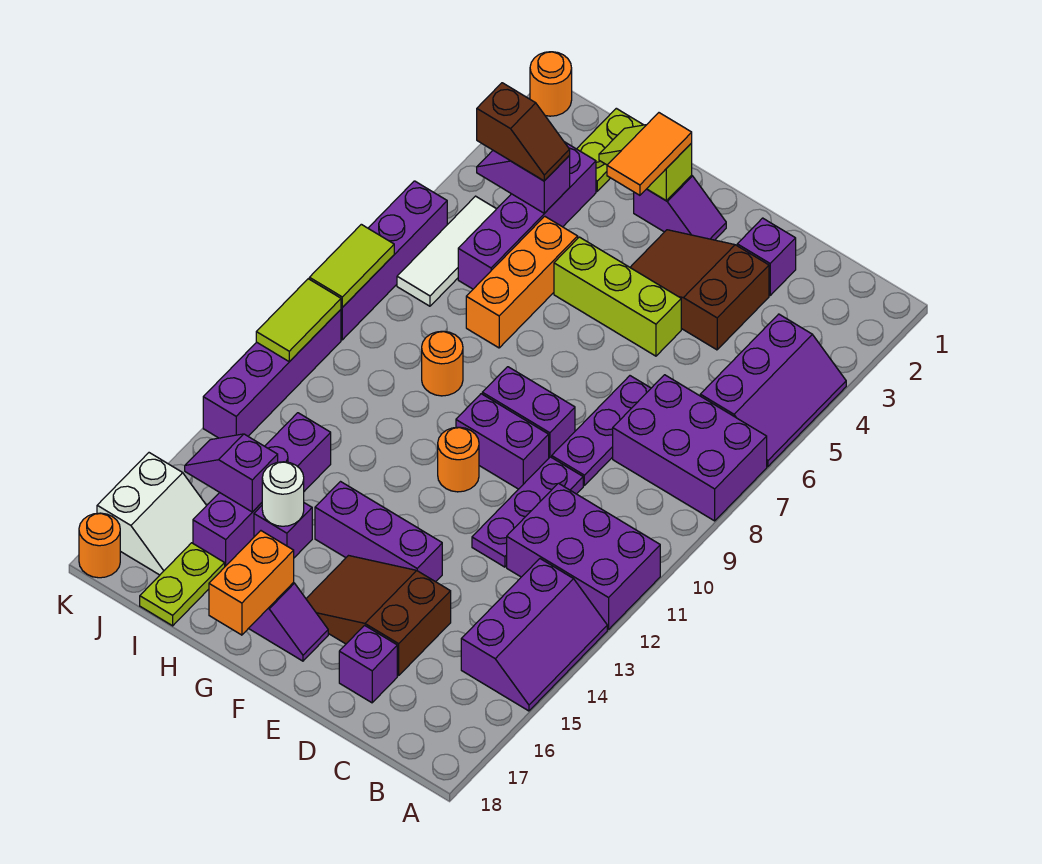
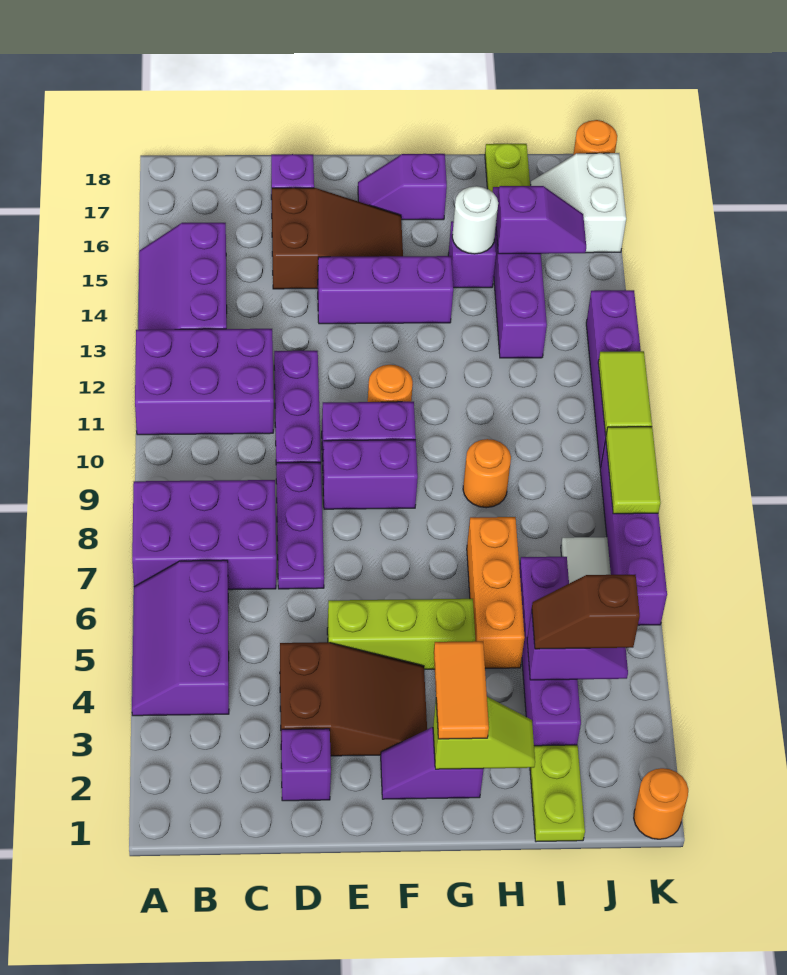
orange 1x2 brick [209,531,294,635] -> none

